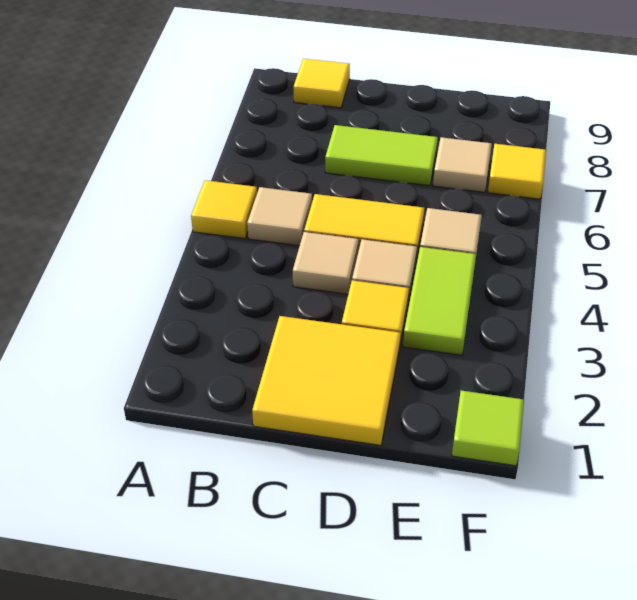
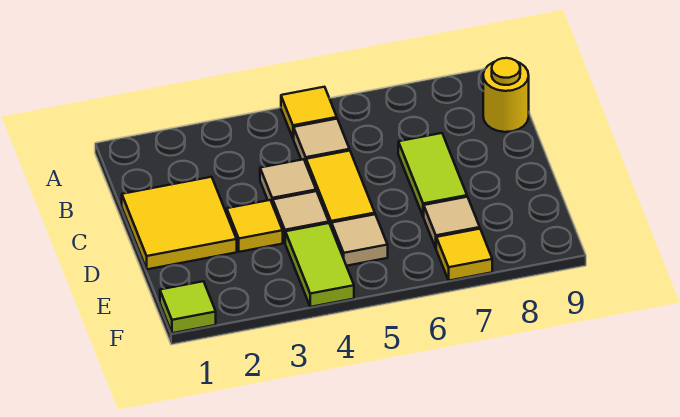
yellow 1x1 tile [294,59,350,108] -> yellow 1x1 round brick [483,58,529,132]
lime 1x2 tile [403,247,476,355] -> lime 1x2 tile turned to [285,223,354,307]

